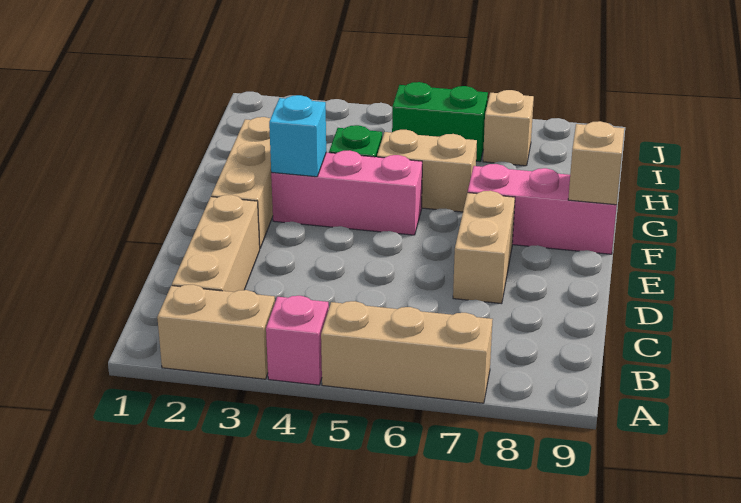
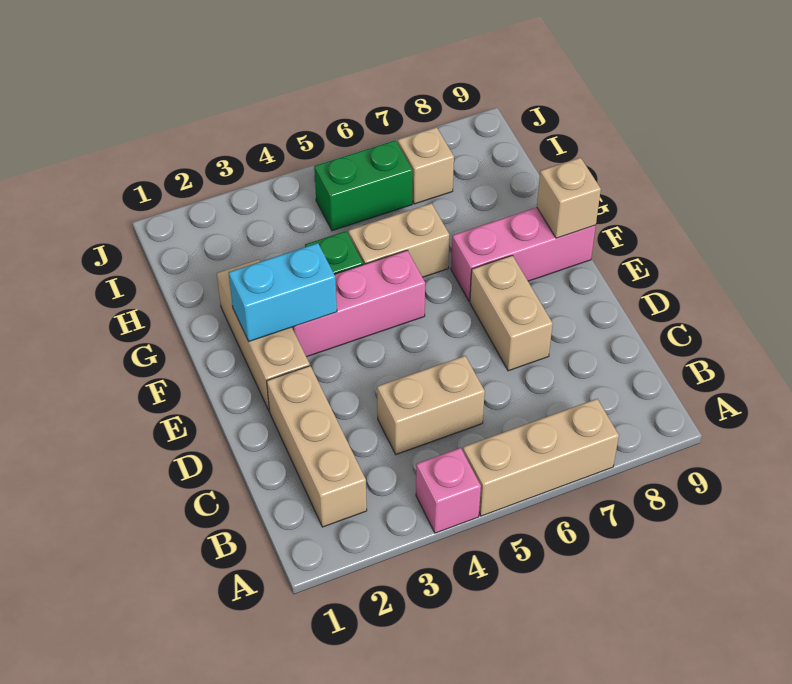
tan 1x2 brick [157,285,275,379] -> tan 1x2 brick moved to [377,356,485,454]
cyan 1x1 brick [269,95,326,177] -> cyan 1x2 brick [229,243,337,341]

